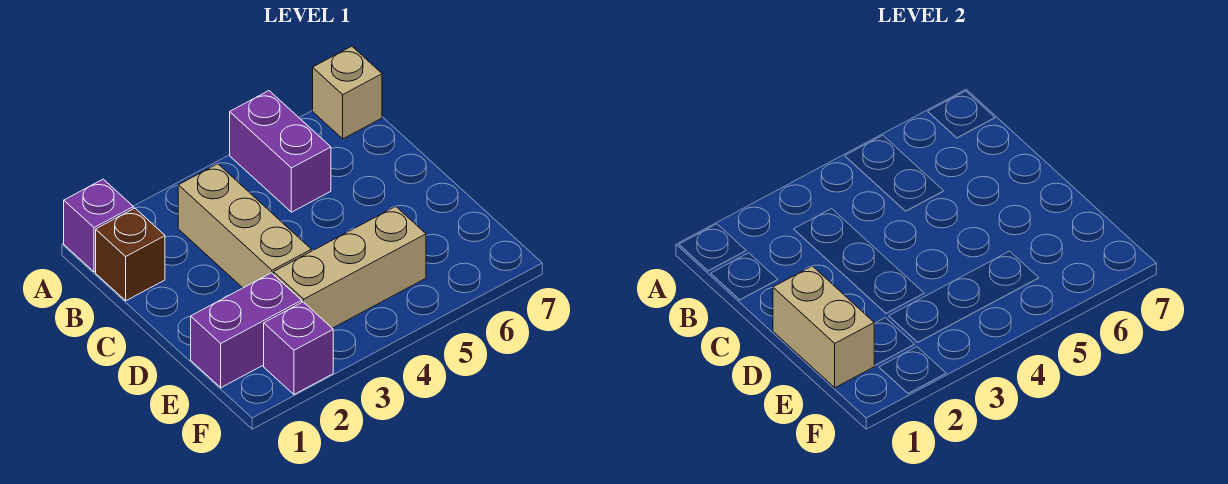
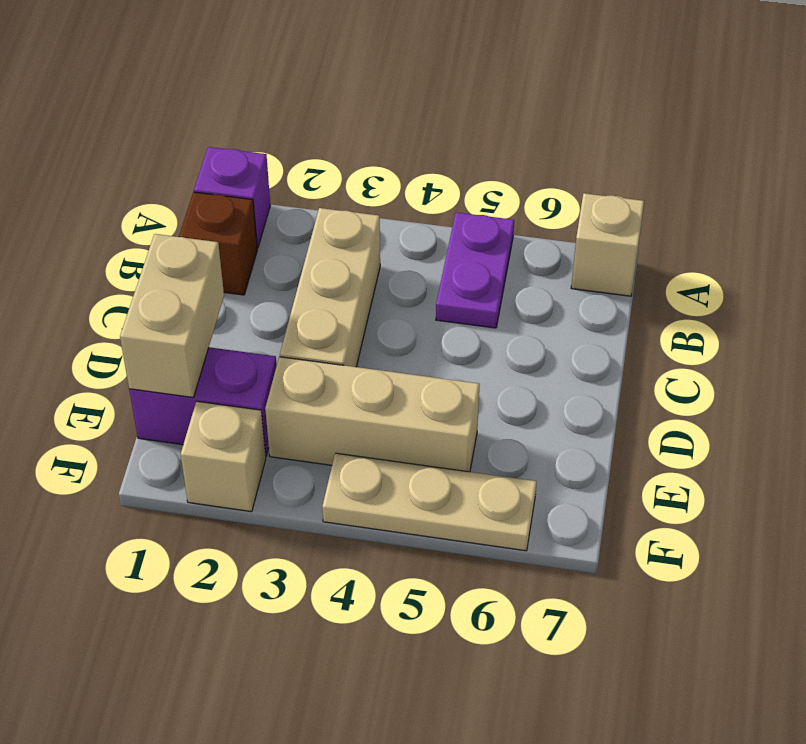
purple 1x2 brick [230,91,331,212] -> purple 1x2 plate [436,213,514,328]
purple 1x1 brick [264,302,333,394] -> tan 1x1 brick [181,401,266,512]
none -> tan 1x3 plate [322,453,537,551]

